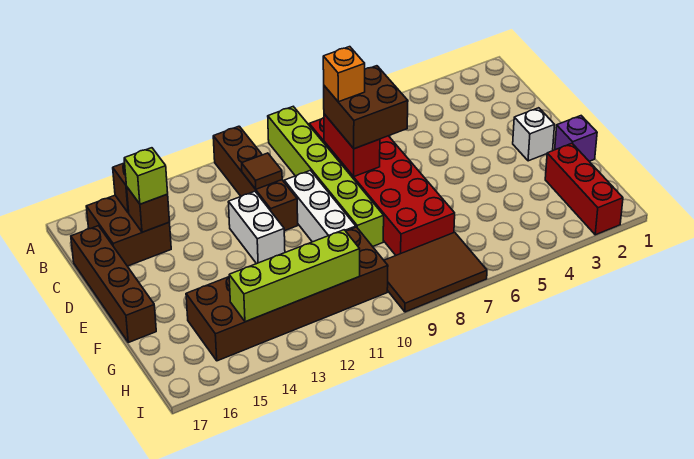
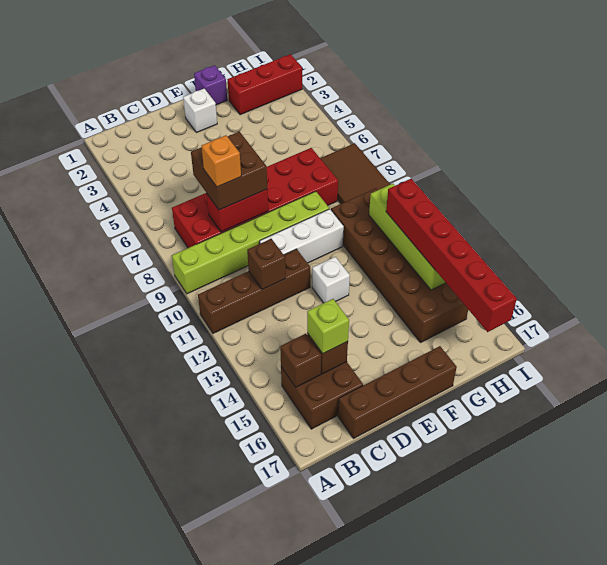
brown 1x1 tile [242,153,282,189] -> brown 1x1 brick [247,239,286,289]
white 1x2 brick [228,191,285,264] -> white 1x1 brick [312,257,350,303]
none -> red 1x6 brick [386,179,517,332]

